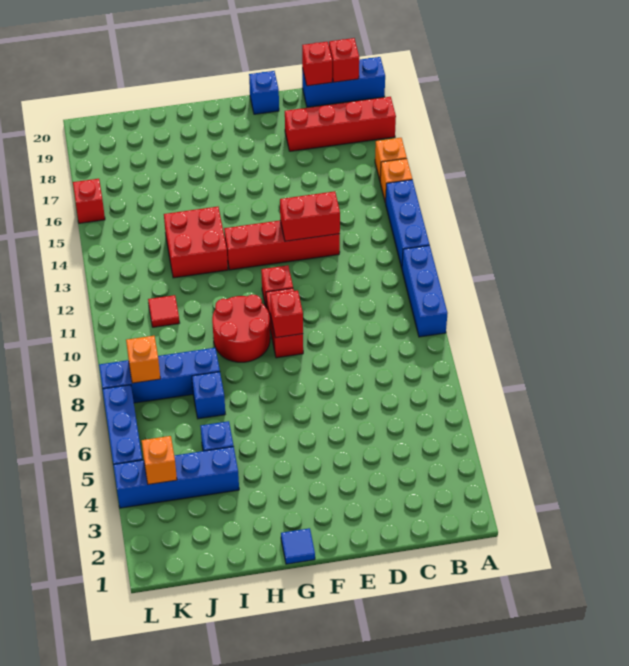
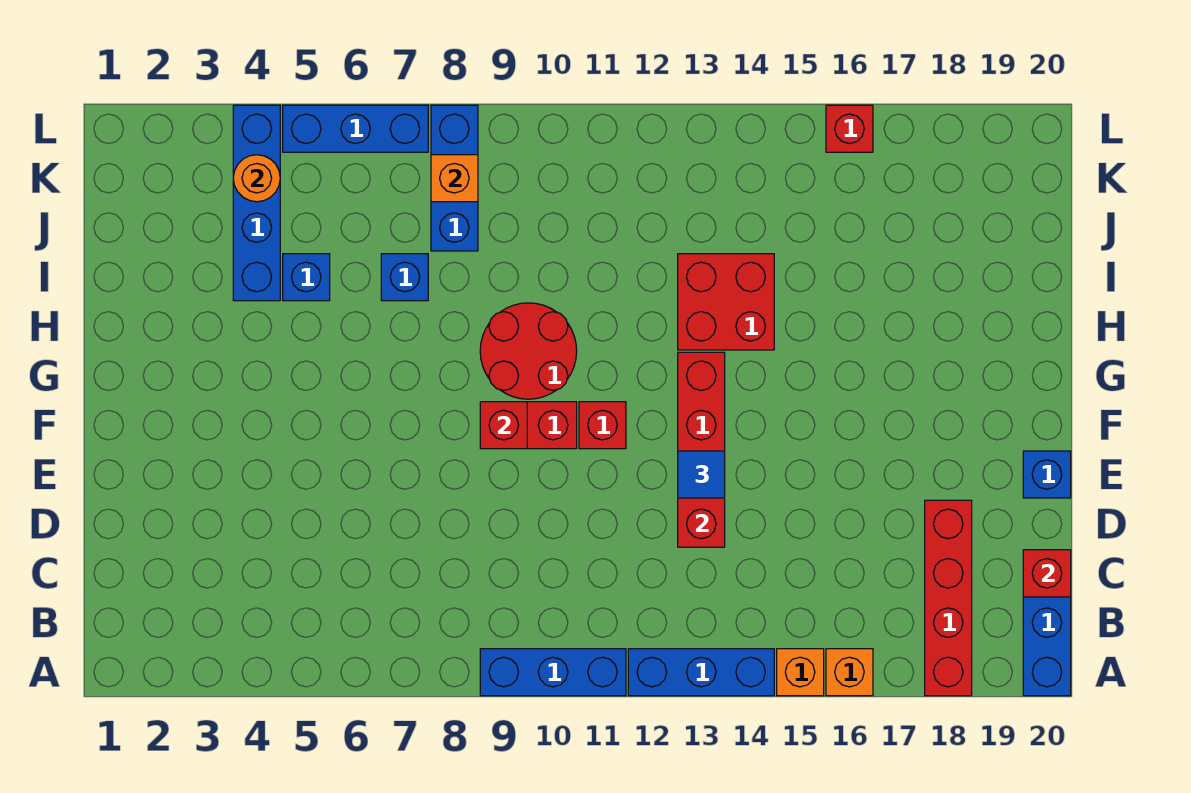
red 1x1 brick [329,38,359,82] -> none
blue 1x1 tile [281,528,315,564] -> blue 1x1 tile moved to [678,451,725,498]
blue 1x4 brick [99,348,220,403] -> blue 1x3 brick [431,105,478,251]
red 1x1 tile [148,295,180,327] -> none
orange 1x1 brick [142,436,177,484] -> orange 1x1 round brick [233,155,280,202]

